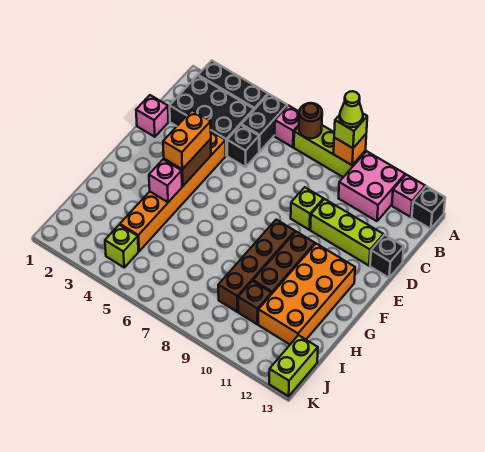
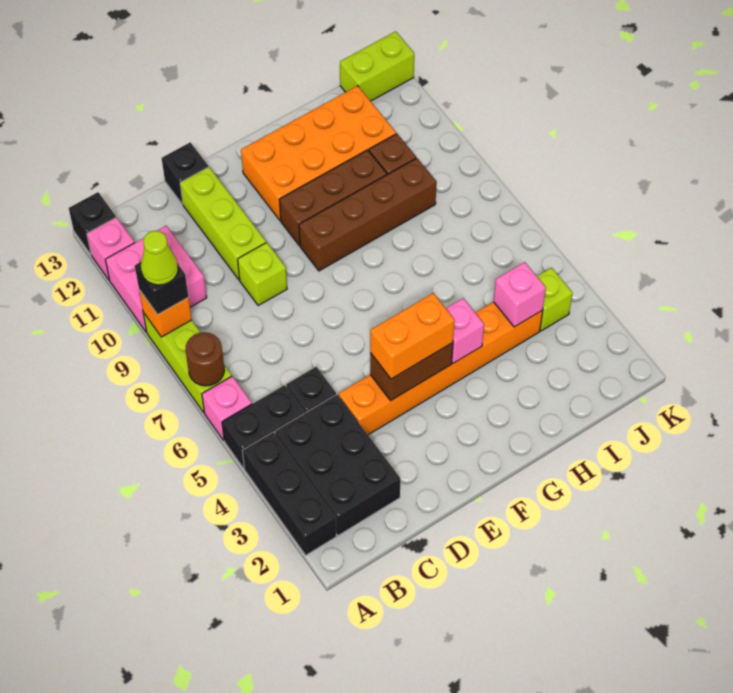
lime 1x1 brick [334,114,367,148] -> black 1x1 brick [135,262,188,315]
pink 1x1 brick [136,95,169,137] -> pink 1x1 brick moved to [493,262,546,327]

